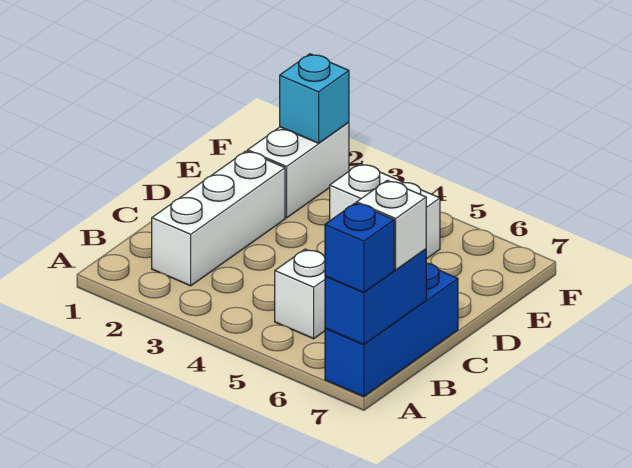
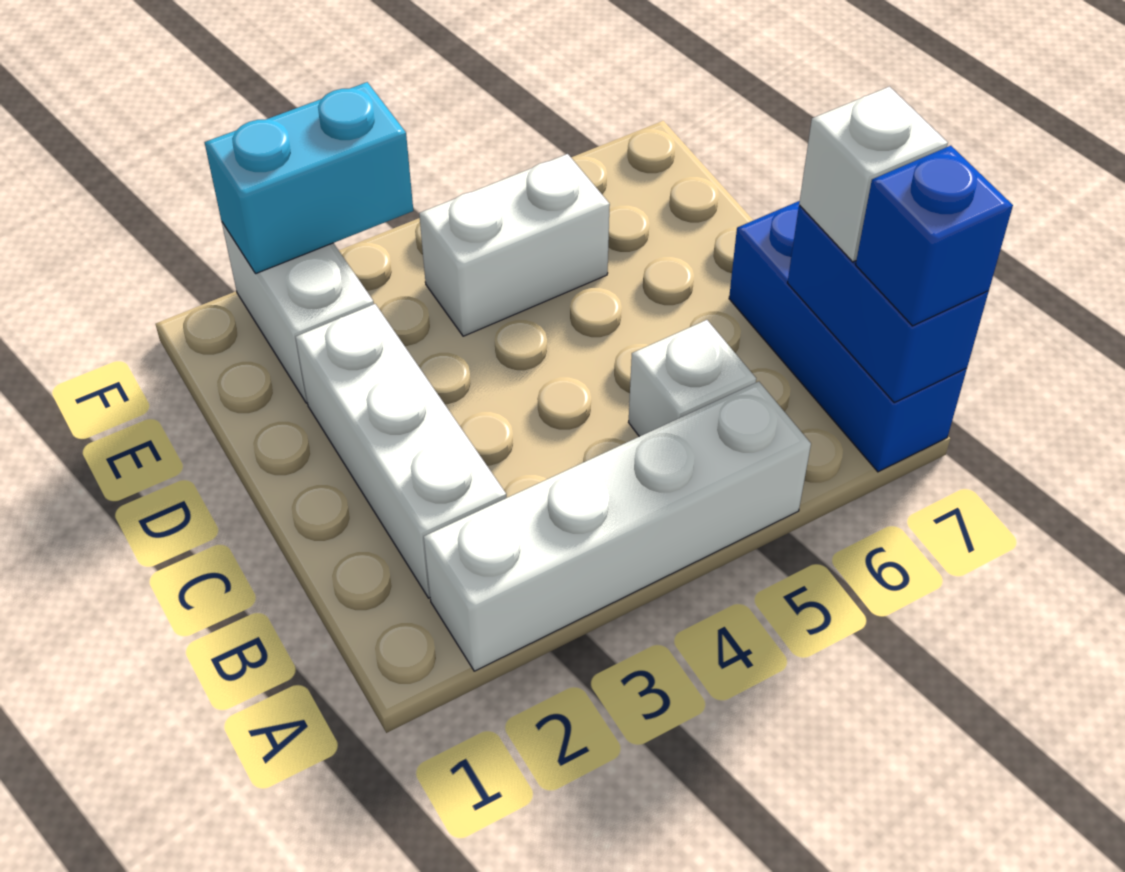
none -> white 1x4 brick [424,382,811,671]
cyan 1x1 brick [280,54,349,143] -> cyan 1x2 brick [205,82,413,274]

